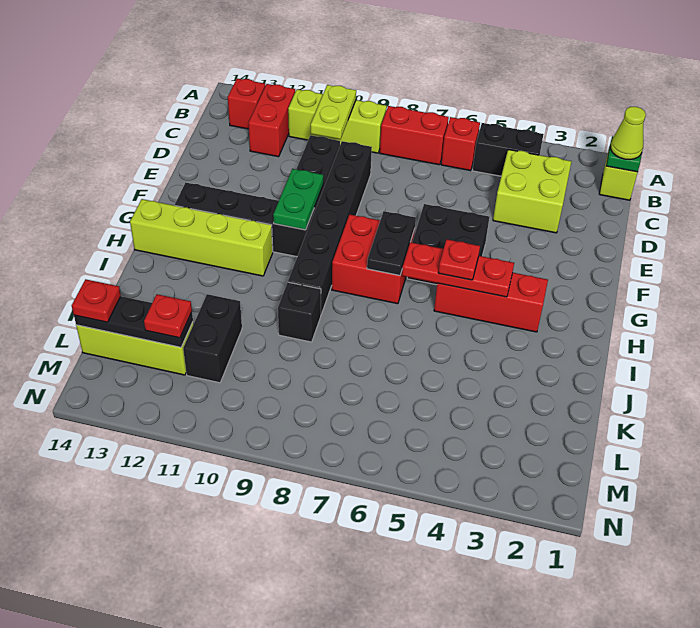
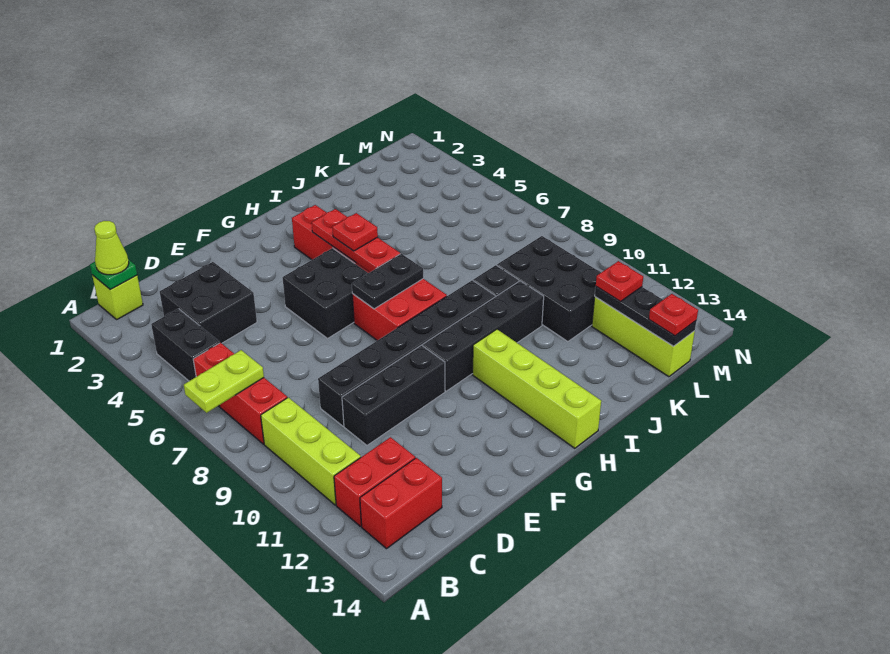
lime 1x2 plate [311,85,356,139] -> lime 1x2 plate moved to [184,350,264,413]
red 1x1 brick [228,79,265,129] -> red 1x2 brick [360,458,442,549]
lime 2x2 brick [493,150,571,233] -> black 2x2 brick [160,262,257,343]
green 1x2 plate [273,169,323,230] -> none
black 1x4 brick [175,183,314,257] -> black 1x4 brick turned to [423,281,544,391]
black 1x2 brick [183,294,242,383] -> black 2x3 brick [497,236,601,342]

